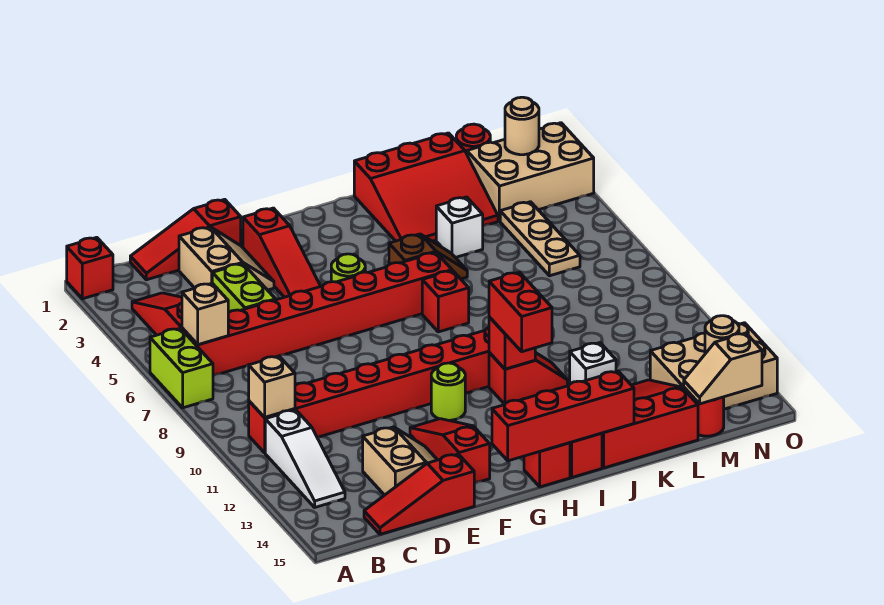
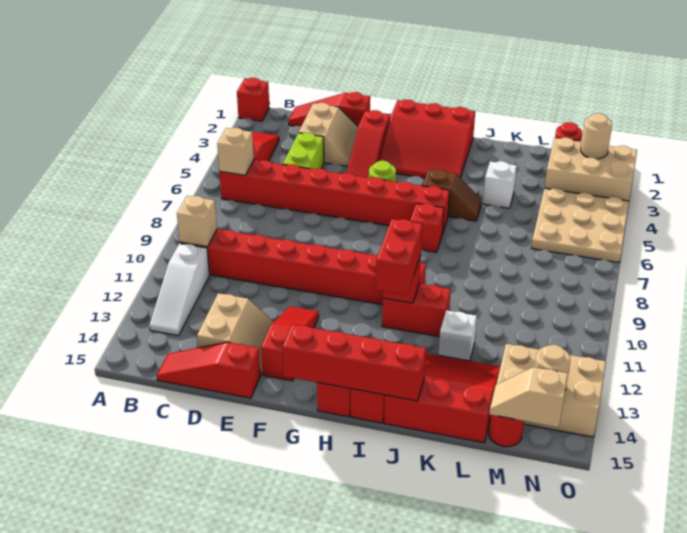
lime 1x2 brick [150,328,213,408] -> none
lime 1x1 round brick [431,363,465,420] -> none
red 1x2 slope [489,353,567,404] -> red 1x2 brick [382,284,451,337]
red 3x3 slope [354,133,498,241] -> red 3x3 slope moved to [380,100,475,178]
tan 1x3 plate [500,202,580,276] -> tan 3x3 plate [531,188,629,263]

